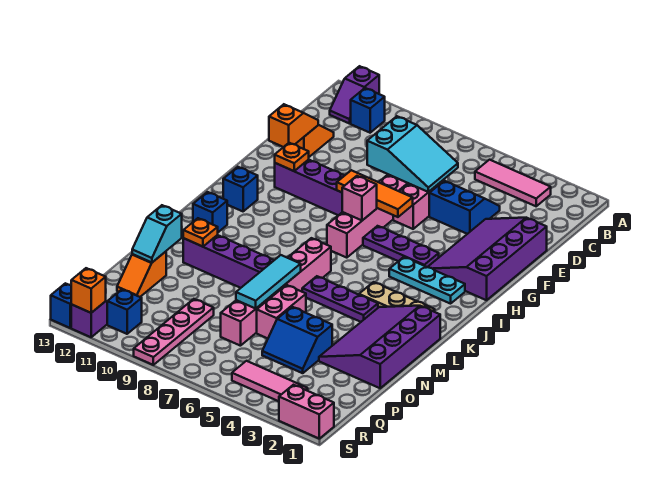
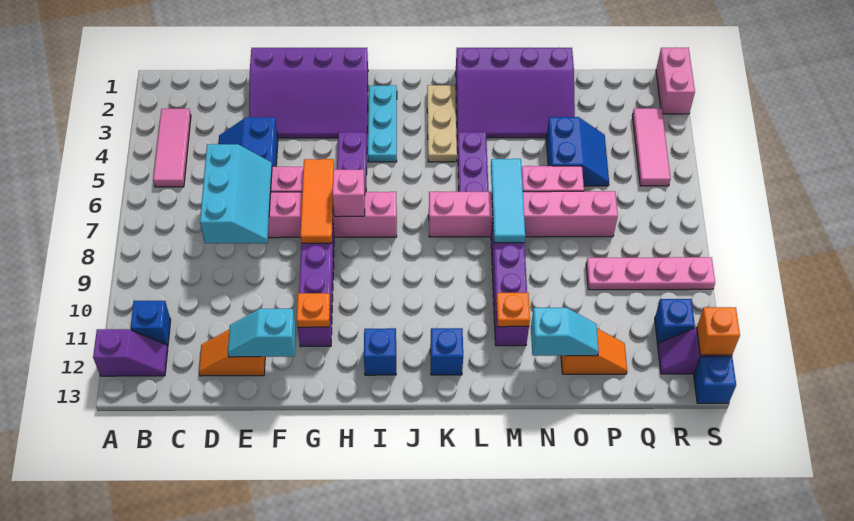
cyan 2x3 slope [367,116,458,192] -> cyan 2x3 slope turned to [200,144,272,243]
orange 1x2 slope [269,104,318,147] -> cyan 1x2 slope [228,309,296,357]
cyan 1x3 tile [236,255,301,308] -> cyan 1x3 tile turned to [491,159,525,243]

